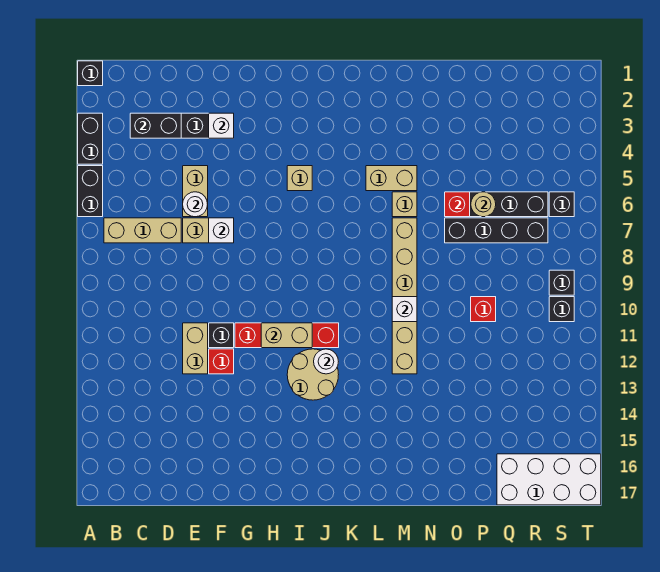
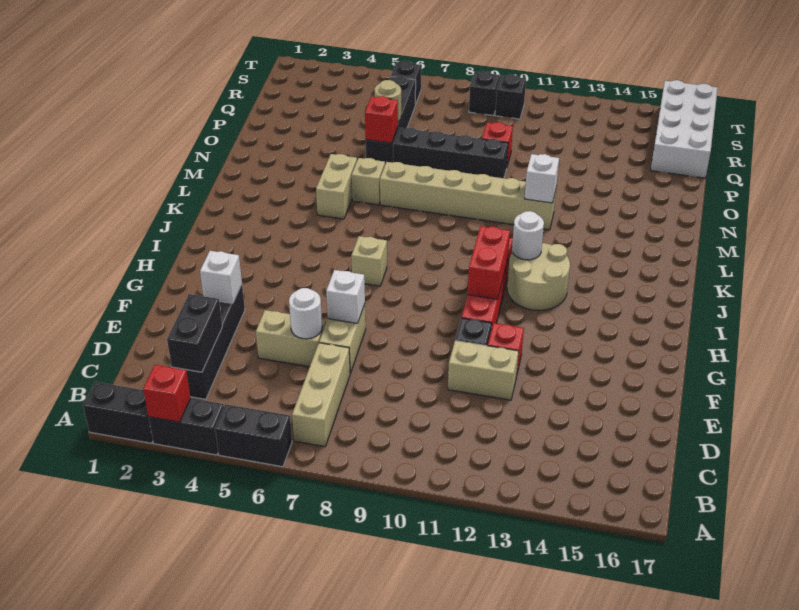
black 1x1 brick [78,61,103,86] -> black 1x2 brick [83,382,153,443]
none -> red 1x1 brick [143,365,191,422]
tan 1x2 brick [261,323,312,348] -> red 1x2 brick [468,226,510,299]
tan 1x1 brick [287,166,312,191] -> tan 1x1 brick moved to [351,236,387,286]
white 1x1 brick [392,297,417,322] -> white 1x1 brick moved to [525,154,559,203]
black 1x4 brick [445,218,548,243] -> black 1x4 brick turned to [393,128,508,178]

